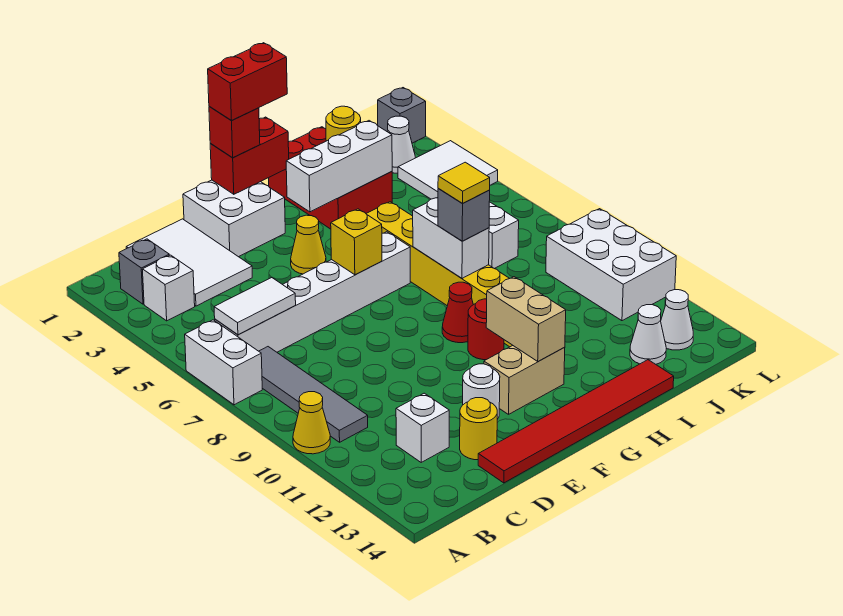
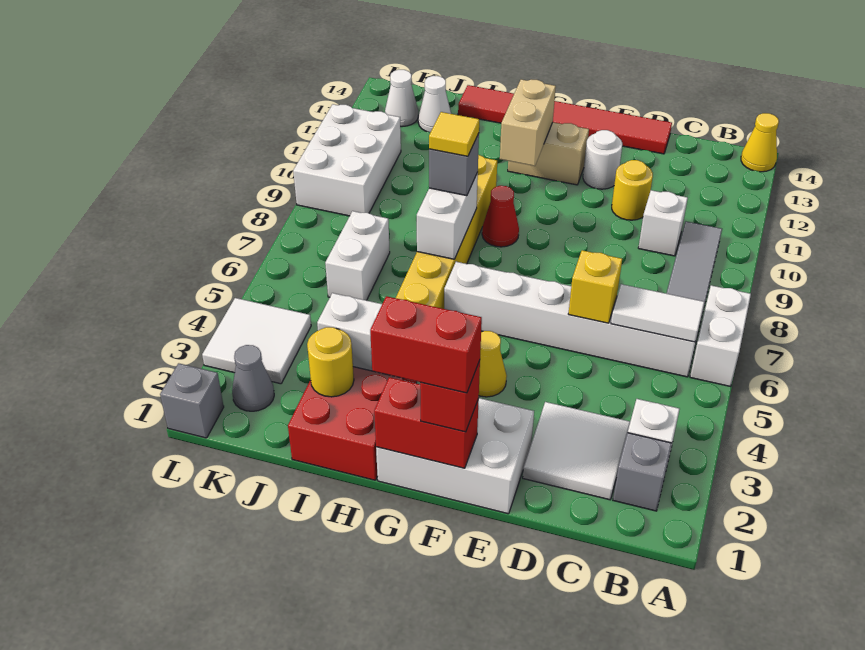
yellow 1x1 cone [293,392,330,454] -> yellow 1x1 cone moved to [741,113,779,172]
white 2x3 tile [126,219,252,306] -> white 2x2 tile [523,402,630,500]
white 1x1 brick [396,393,449,462] -> white 1x1 brick moved to [638,190,688,256]
yellow 1x1 round brick [460,398,497,460] -> yellow 1x1 round brick moved to [612,160,653,220]
white 2x2 brick [183,180,285,257] -> white 2x3 brick [376,398,534,514]
yellow 1x1 brick [331,209,382,275] -> yellow 1x1 brick moved to [568,250,622,323]
red 1x1 round brick [468,299,504,360] -> none
white 1x1 cone [388,116,415,173] -> grey 1x1 cone [232,345,274,411]

